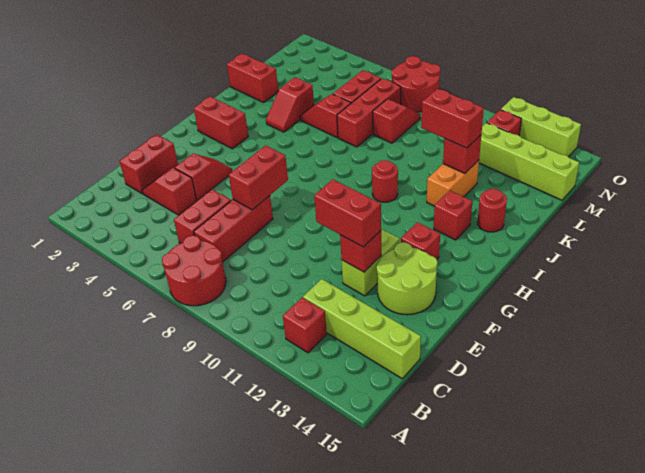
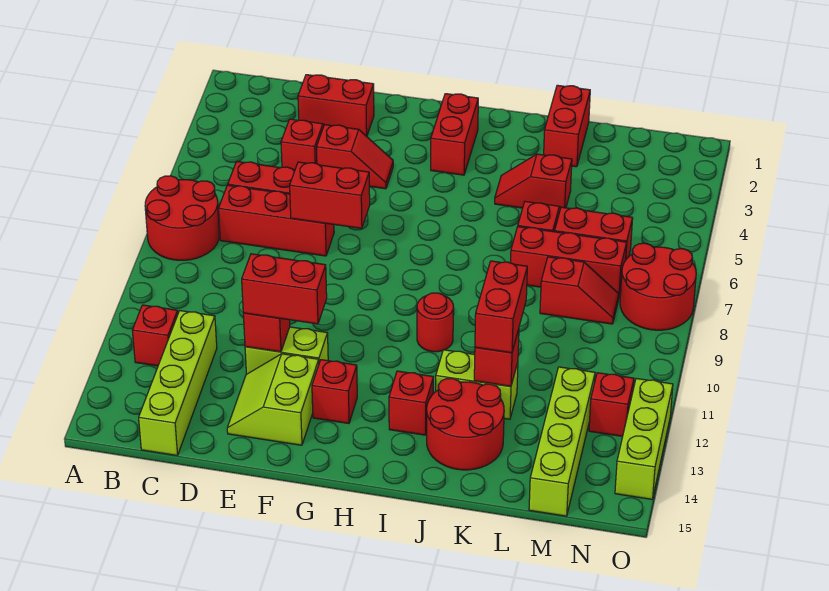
red 1x2 brick [314,179,381,247] -> red 1x2 brick turned to [242,254,327,324]
lime 2x2 round brick [376,242,438,315] -> lime 2x2 slope [227,354,319,445]
orange 1x2 brick [427,160,479,206] -> lime 1x2 brick [436,350,518,419]
red 1x1 round brick [477,189,507,232] -> red 2x2 round brick [427,378,504,470]

